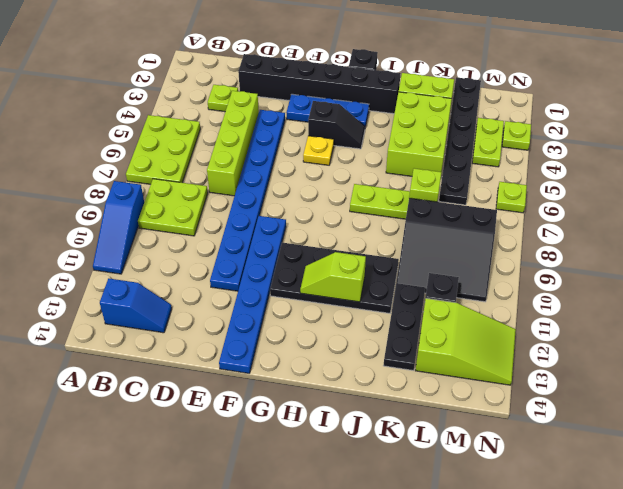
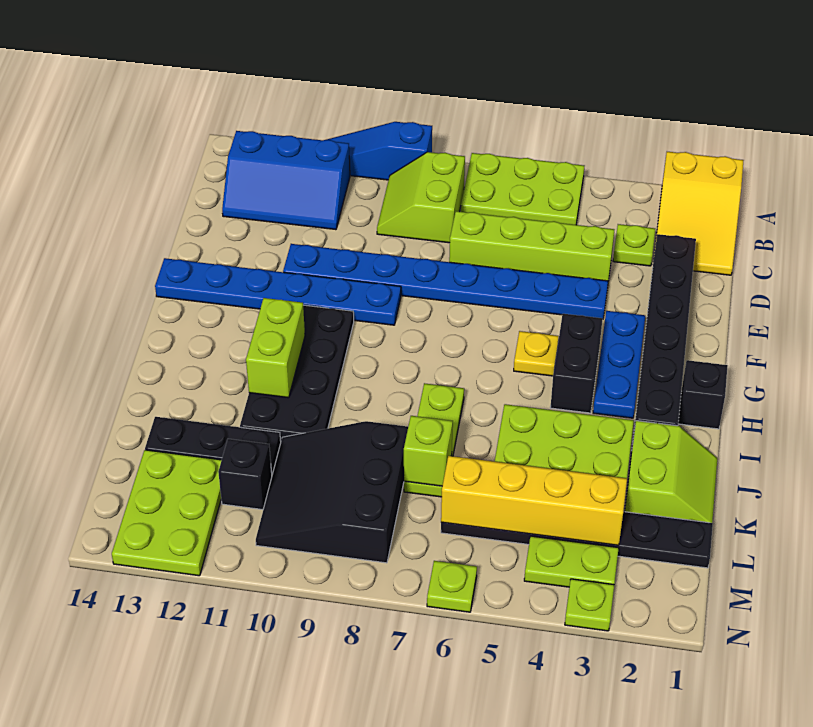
none -> yellow 2x3 slope [654,152,744,275]
lime 2x2 plate [138,179,208,236] -> lime 2x2 slope [377,152,465,243]
blue 1x2 slope [100,278,172,333] -> blue 2x3 slope [222,131,350,230]
black 1x2 slope [308,101,365,149] -> black 1x2 brick [550,314,603,413]
lime 1x2 slope [300,252,366,302] -> lime 1x2 brick [246,298,305,398]
none -> yellow 1x4 brick [441,456,627,545]
lime 2x3 slope [415,298,516,385] -> lime 2x3 plate [112,450,221,576]

